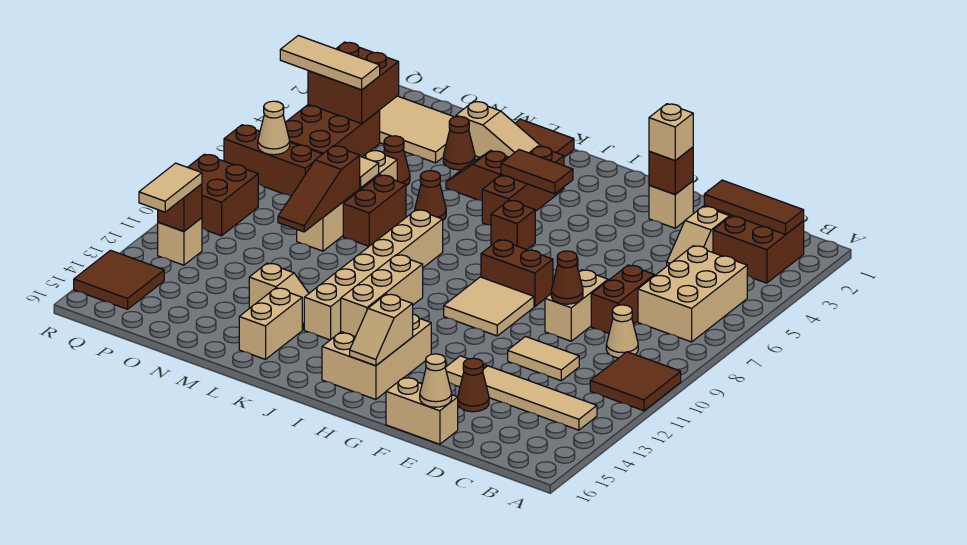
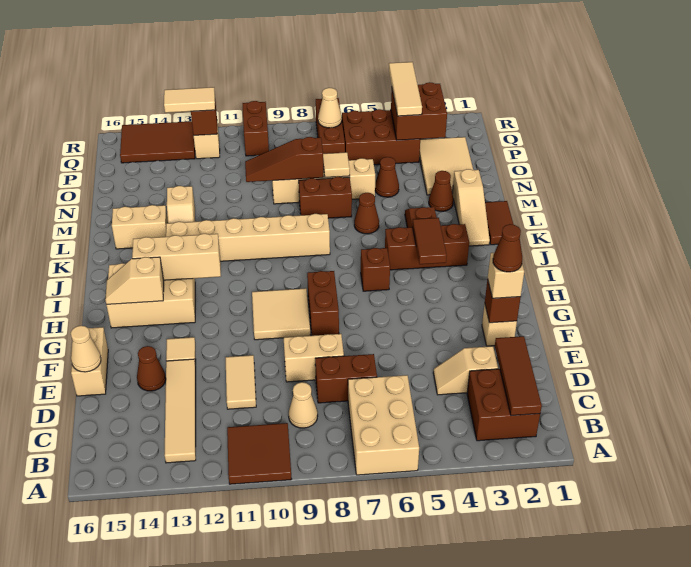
tan 2x3 brick [638,246,747,342] -> tan 2x3 brick turned to [348,375,419,475]
brown 1x1 cone [551,251,583,304] -> brown 1x1 cone moved to [493,224,522,272]
brown 2x2 brick [188,154,258,236] -> brown 1x2 brick [243,101,269,156]
brown 2x2 tile [74,250,164,309] -> brown 2x3 tile [120,121,195,163]

